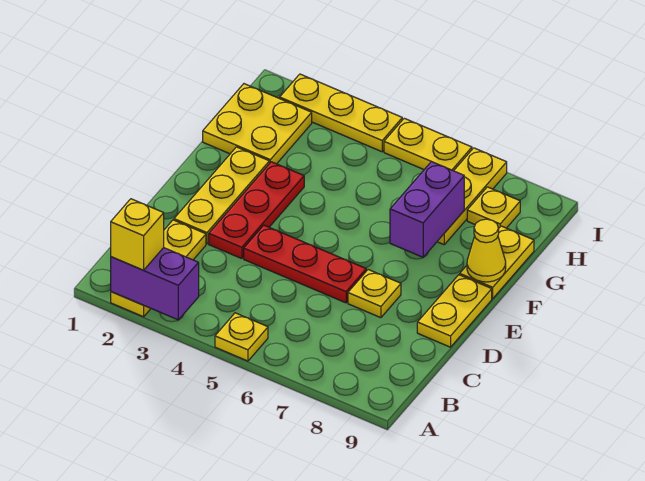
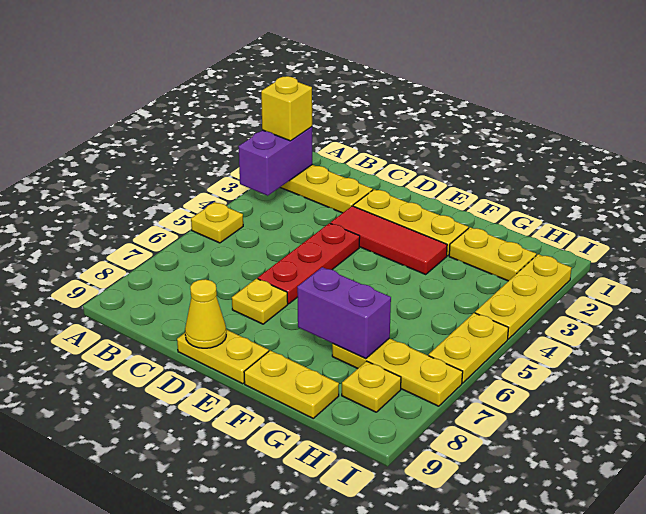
red 1x3 plate [209,162,304,259] -> red 1x3 tile [331,206,447,274]
yellow 1x1 cone [467,219,506,282] -> yellow 1x1 cone moved to [185,279,226,348]
yellow 2x2 plate [203,84,312,164] -> yellow 1x2 plate [449,227,536,281]

